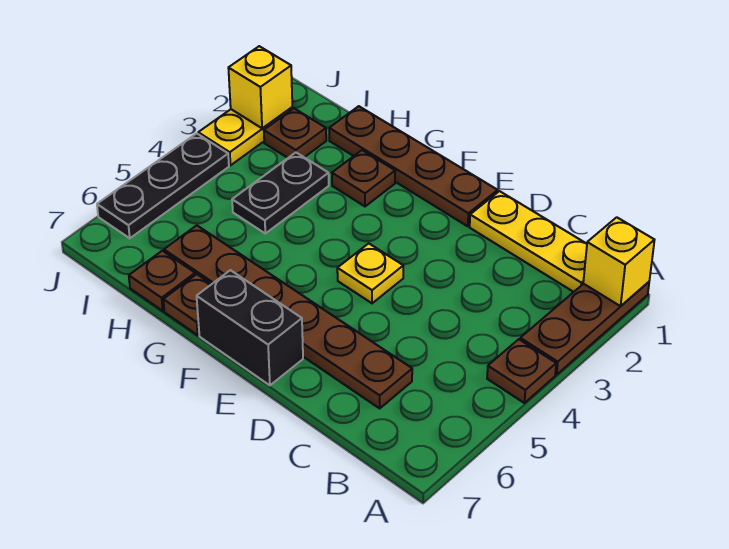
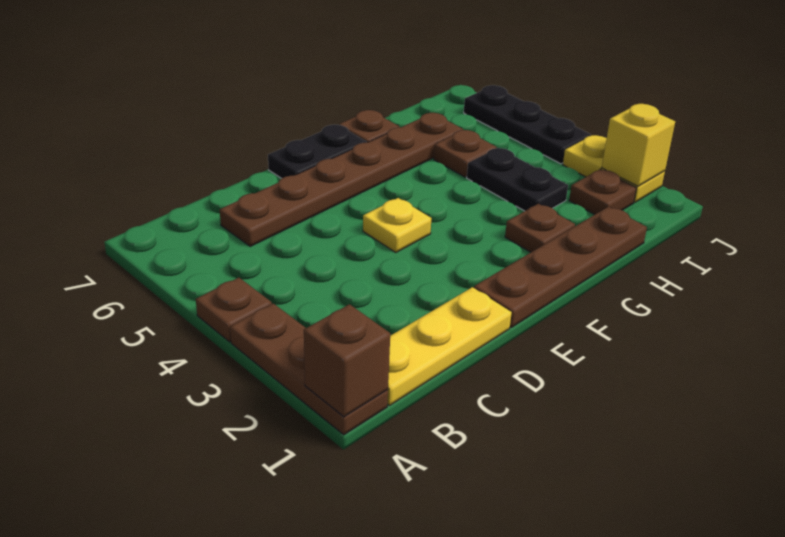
yellow 1x1 brick [583,217,654,306] -> brown 1x1 brick [304,304,390,417]
black 1x2 brick [197,270,303,385] -> black 1x2 plate [268,125,366,178]
brown 1x1 plate [129,251,195,311] -> brown 1x1 plate moved to [434,130,497,177]

